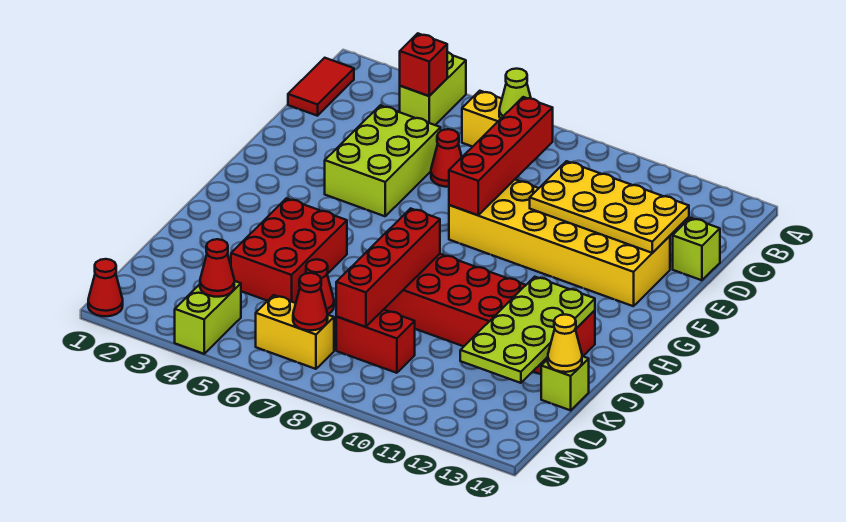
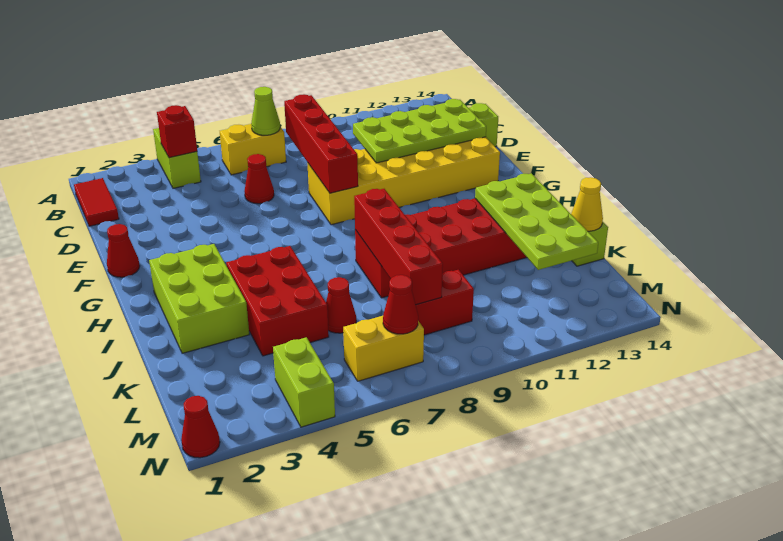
lime 2x3 brick [325,105,441,216] -> lime 2x3 brick moved to [149,244,249,353]
yellow 2x4 plate [530,161,689,253] -> lime 2x4 plate [353,99,486,163]
red 1x1 cone [200,239,234,297] -> red 1x1 cone moved to [107,224,140,277]

